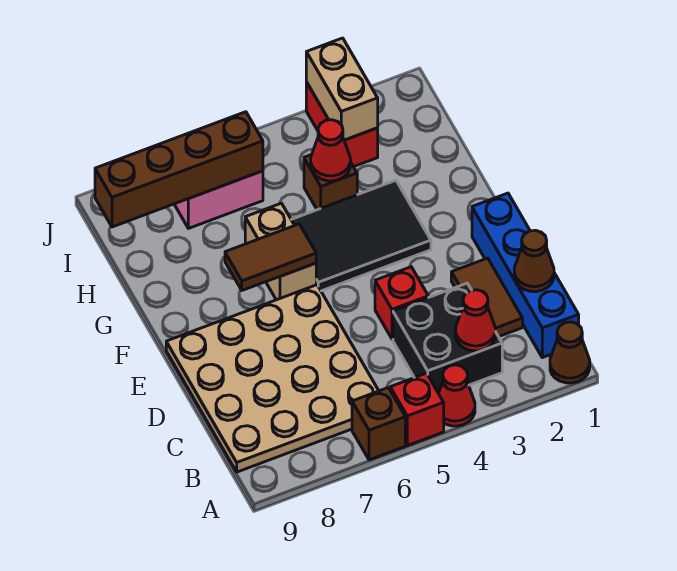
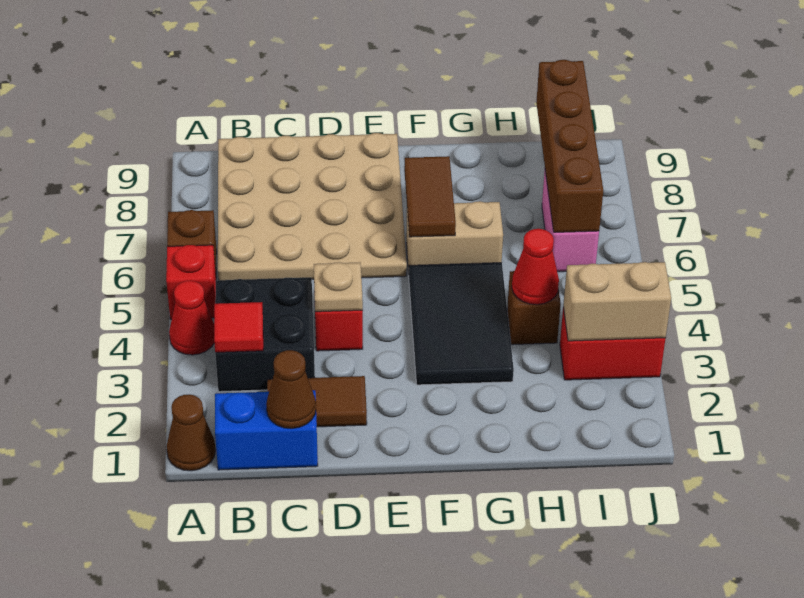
blue 1x4 brick [472,193,579,358] -> blue 1x2 brick [215,390,318,470]
red 1x1 cone [456,290,495,351] -> red 1x1 tile [214,302,263,352]
none -> tan 1x1 plate [314,262,363,312]

